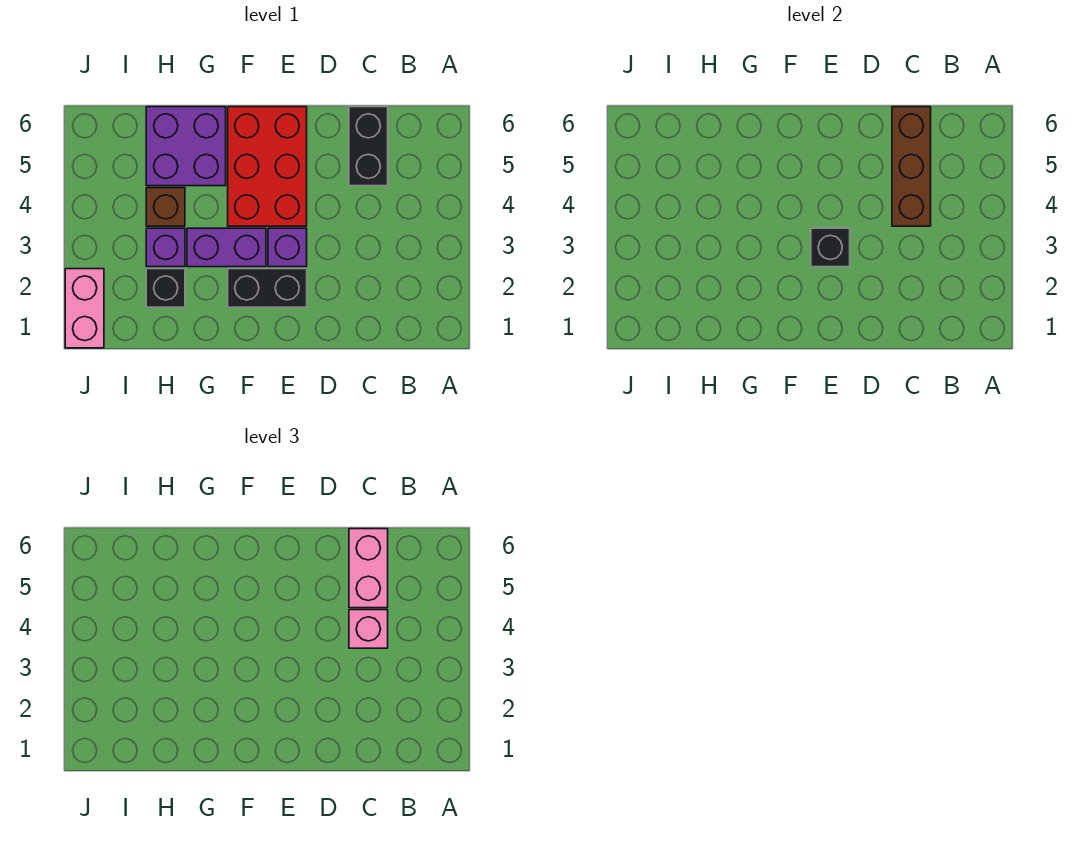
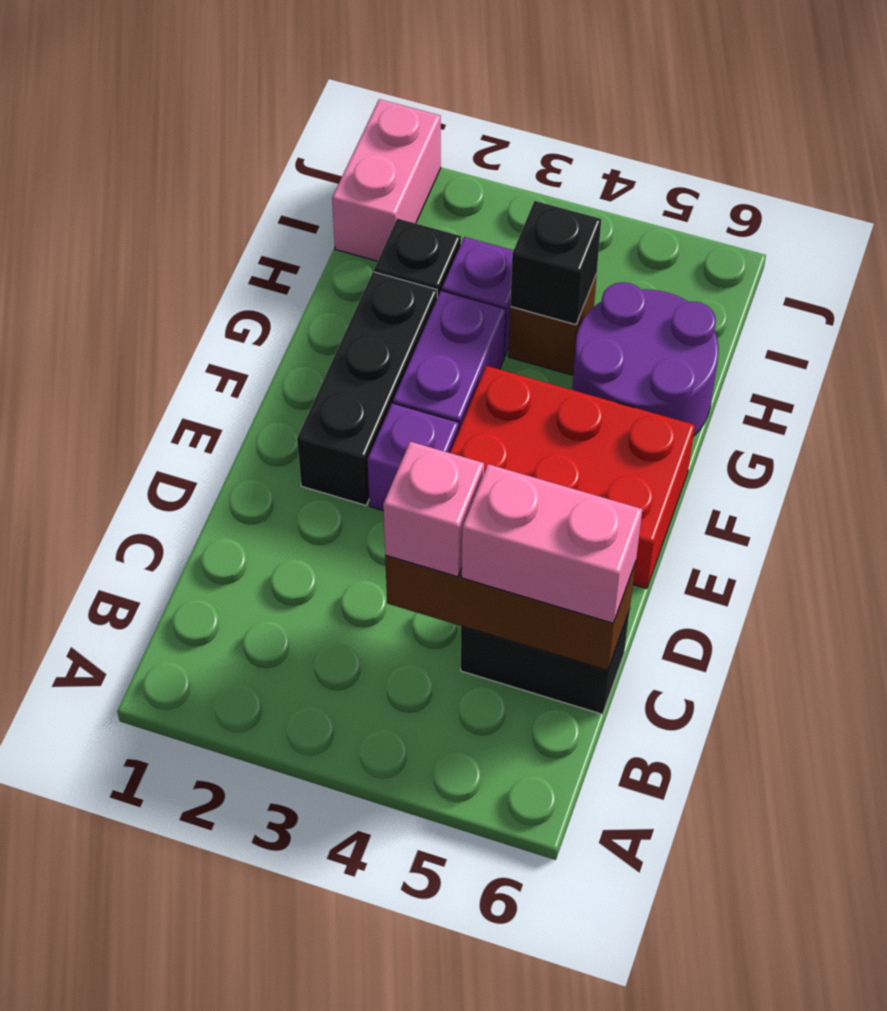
black 1x2 brick [228,269,307,307] -> black 1x3 brick [297,272,437,505]
black 1x1 brick [811,228,850,267] -> black 1x1 brick moved to [510,201,601,325]
purple 2x2 brick [146,107,226,186] -> purple 2x2 round brick [572,282,719,435]
pink 1x2 brick [65,269,104,348] -> pink 1x2 brick turned to [332,99,441,261]

